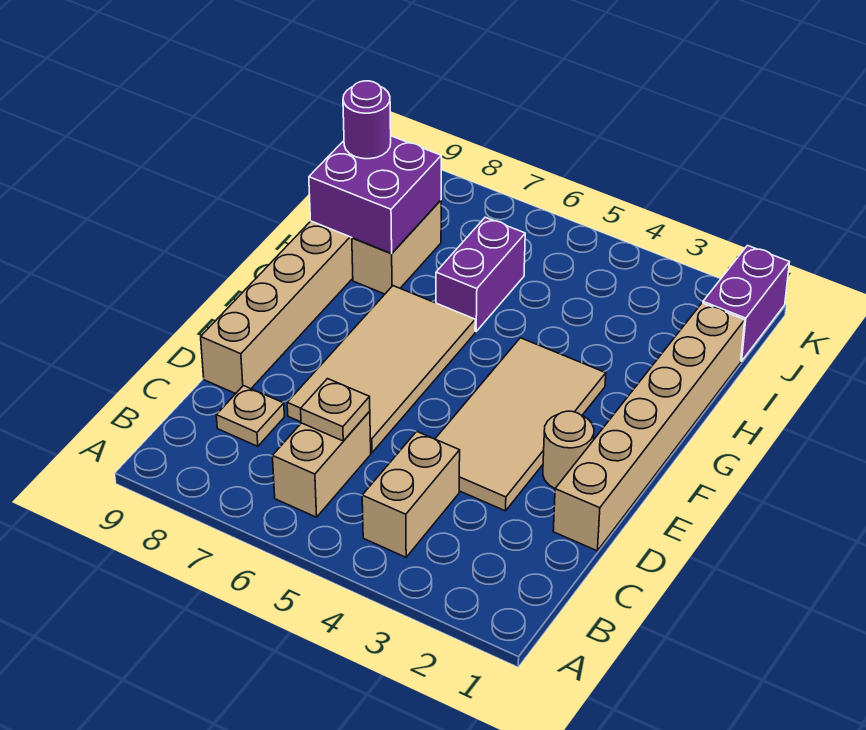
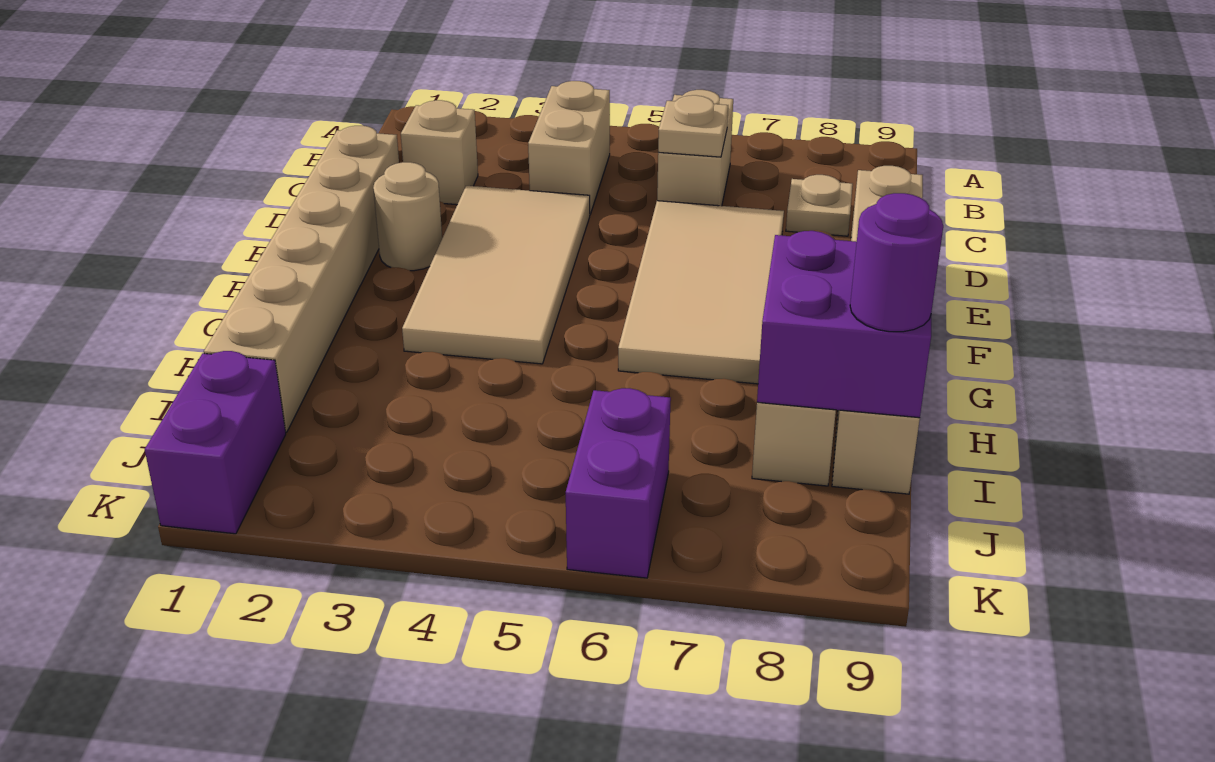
none -> tan 1x1 brick [401,100,478,205]
purple 1x2 brick [436,217,525,332] -> purple 1x2 brick moved to [566,388,671,578]

